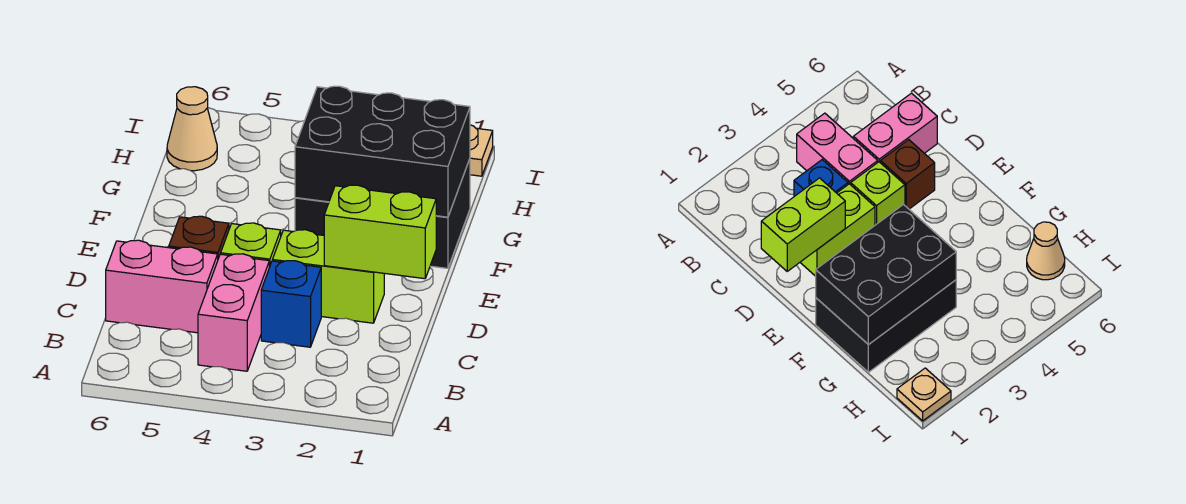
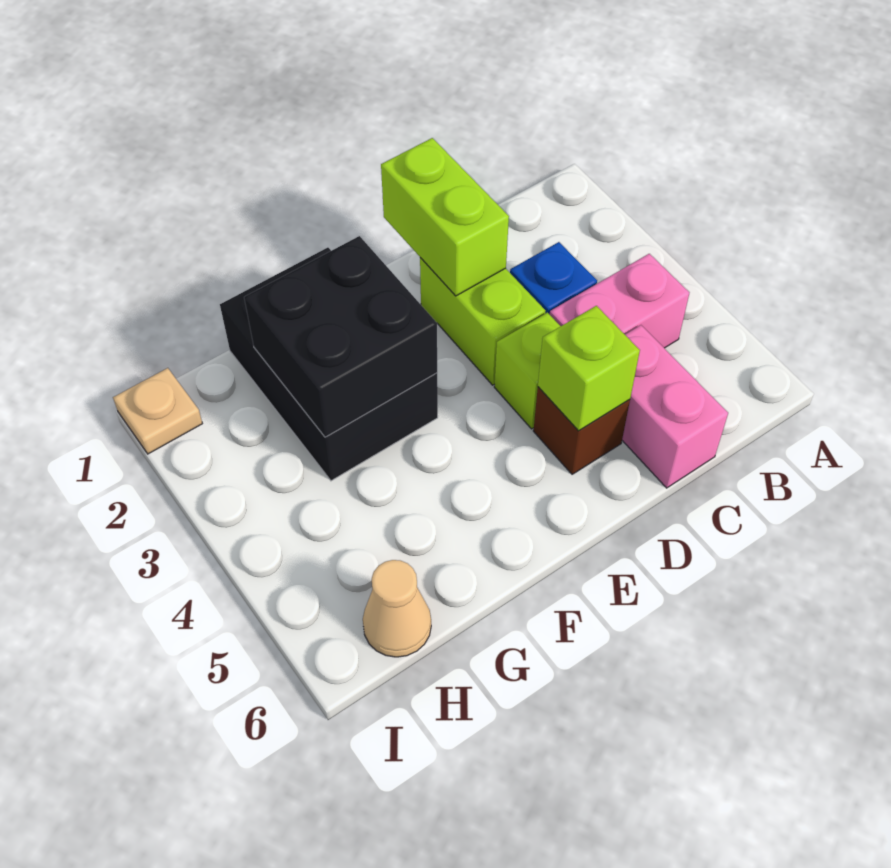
none -> lime 1x1 brick [538,306,640,431]
black 2x3 brick [295,86,470,217] -> black 2x2 brick [244,236,437,437]

